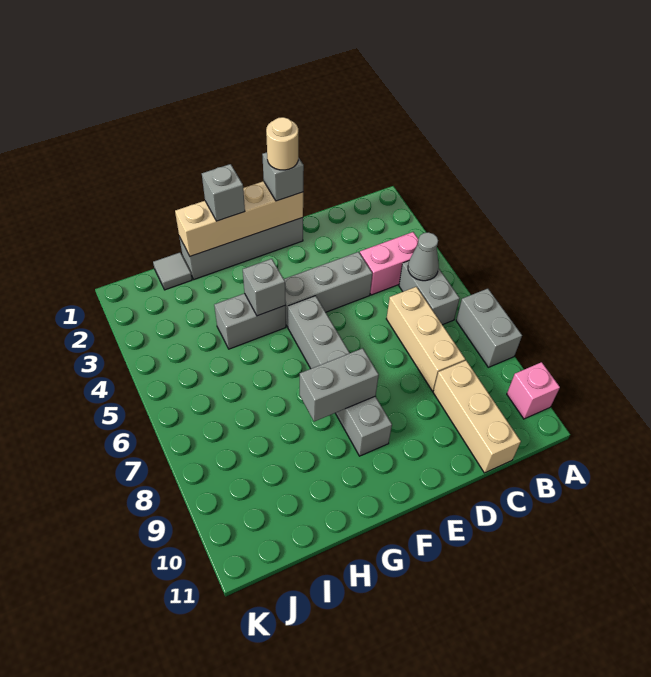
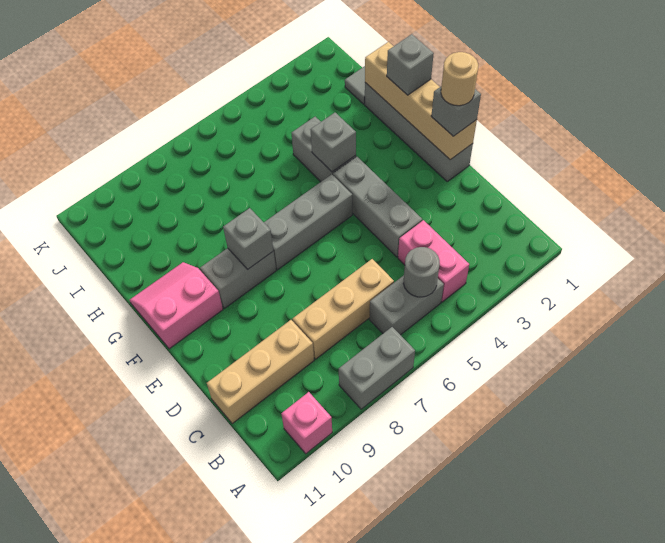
grey 1x1 cone [408,232,439,281] -> grey 1x1 round brick [403,247,440,297]
grey 1x2 brick [300,348,379,422] -> grey 1x1 brick [223,208,274,269]
none -> pink 2x2 slope [130,262,223,349]

